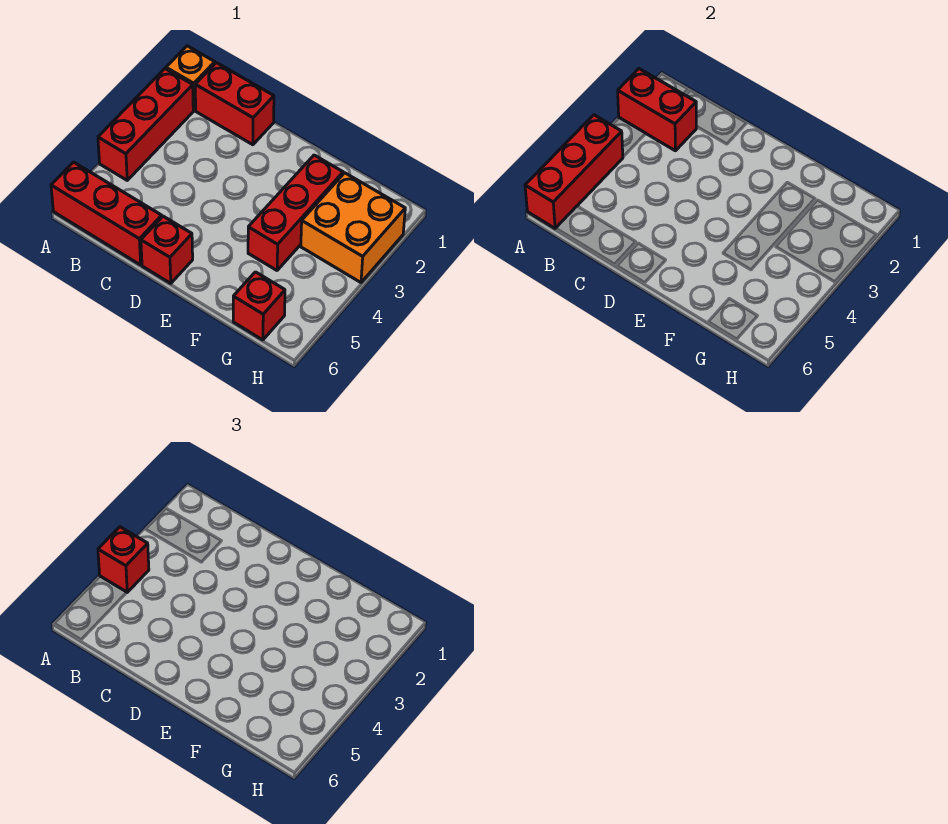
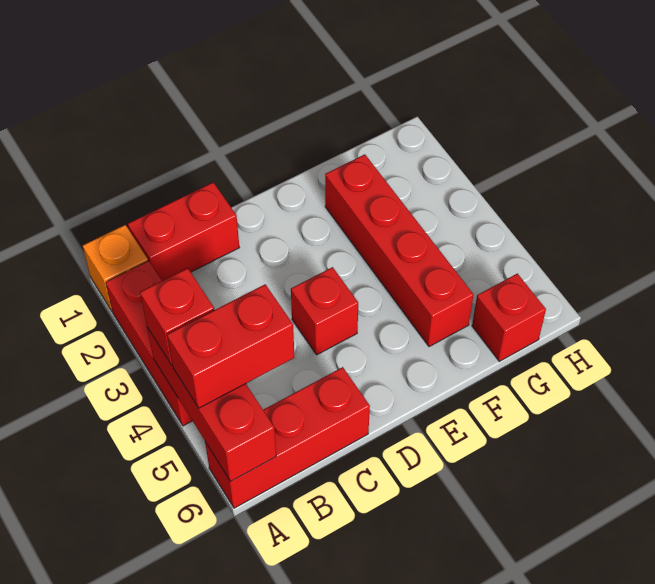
red 1x2 brick [618,69,696,151] -> red 1x2 brick moved to [167,284,294,408]
red 1x1 brick [141,216,193,283] -> red 1x1 brick moved to [291,267,358,355]
red 1x3 brick [248,155,343,270] -> red 1x4 brick [325,154,474,347]
orange 2x2 brick [301,173,405,282] -> none

